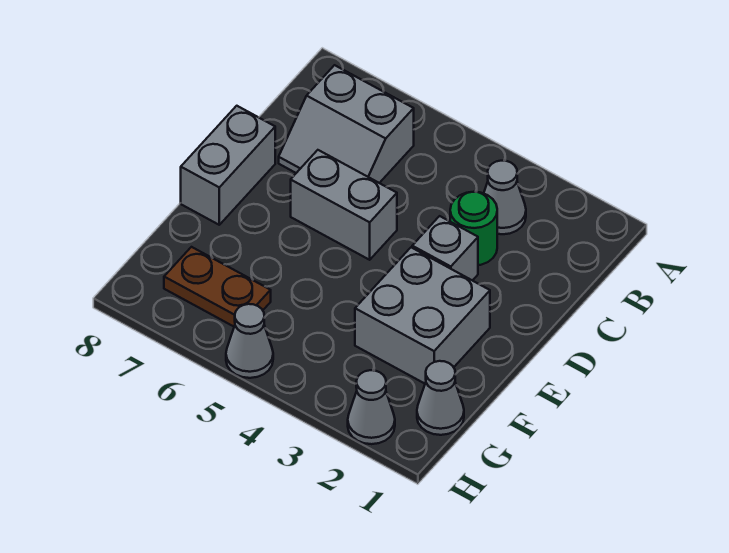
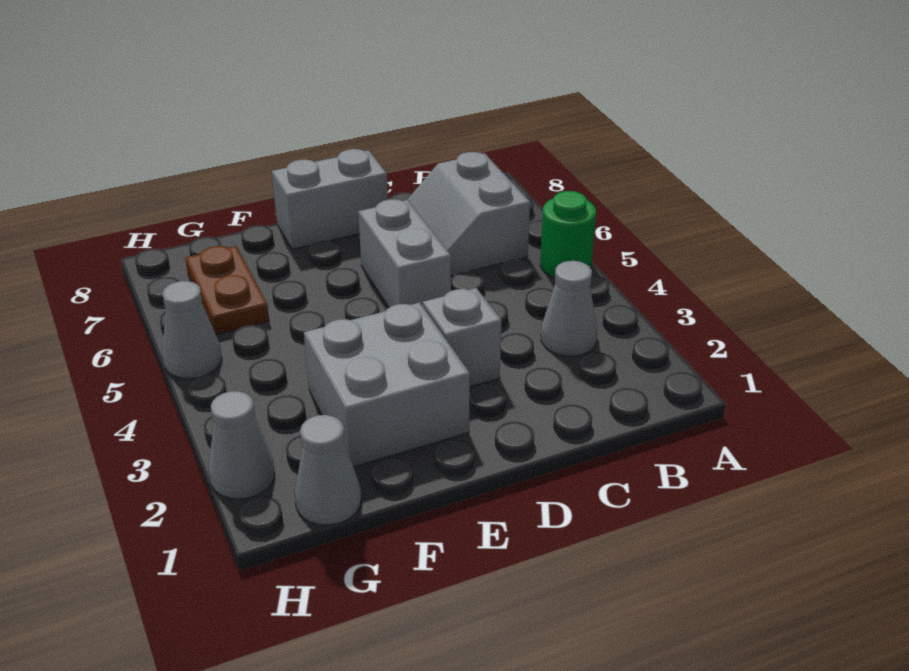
green 1x1 round brick [450,192,497,265] -> green 1x1 round brick moved to [540,191,596,278]

